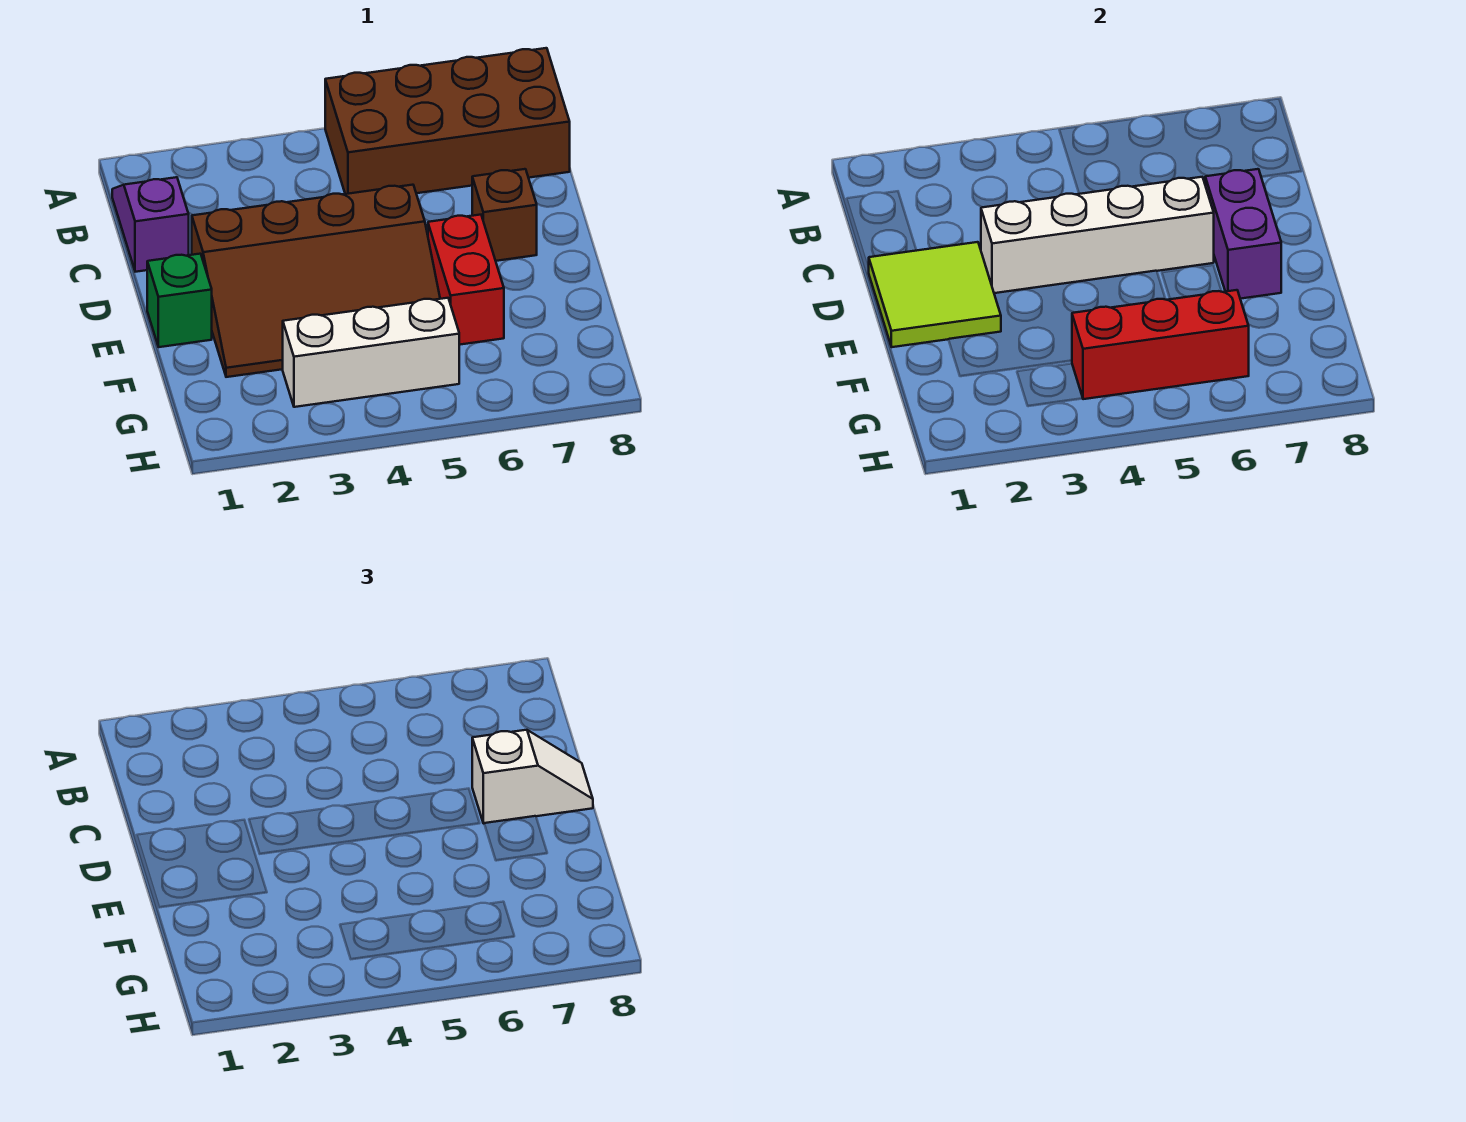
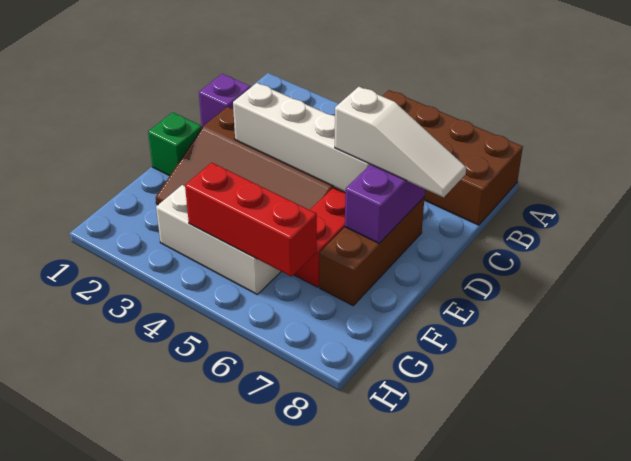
lime 2x2 tile [868,242,1001,347] -> none
brown 1x1 brick [472,169,537,261] -> brown 1x3 brick [320,197,425,305]
white 1x2 slope [472,730,593,823] -> white 1x3 slope [335,87,466,197]

